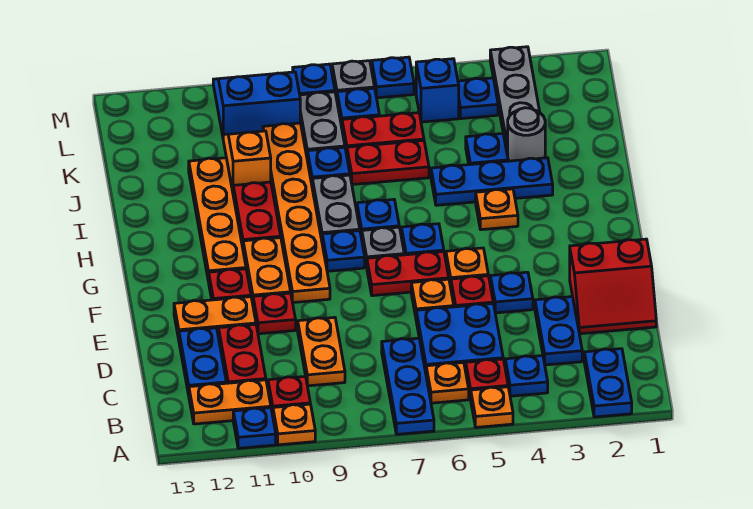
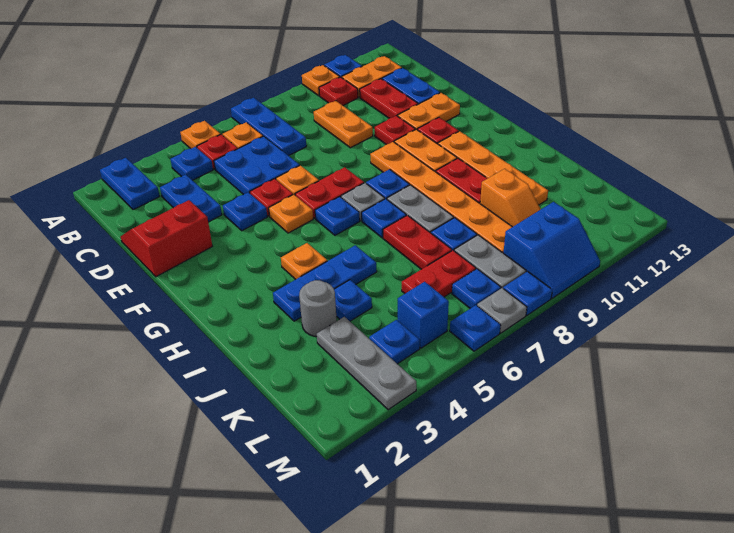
red 1x2 plate [347,140,429,185] -> red 1x2 plate turned to [383,215,452,269]

